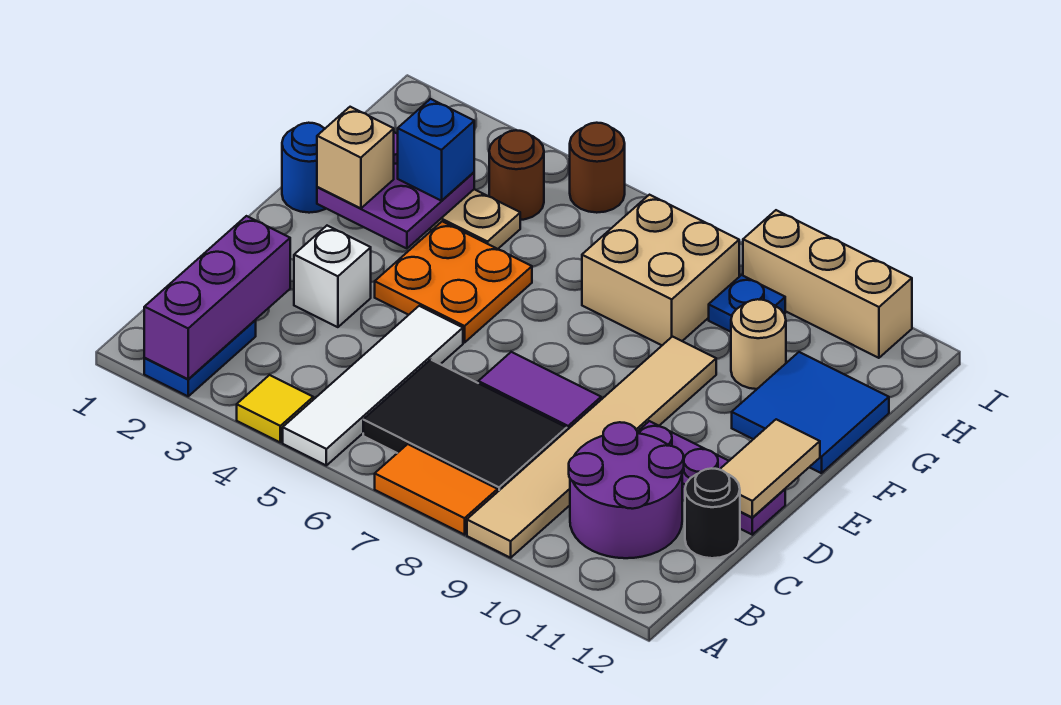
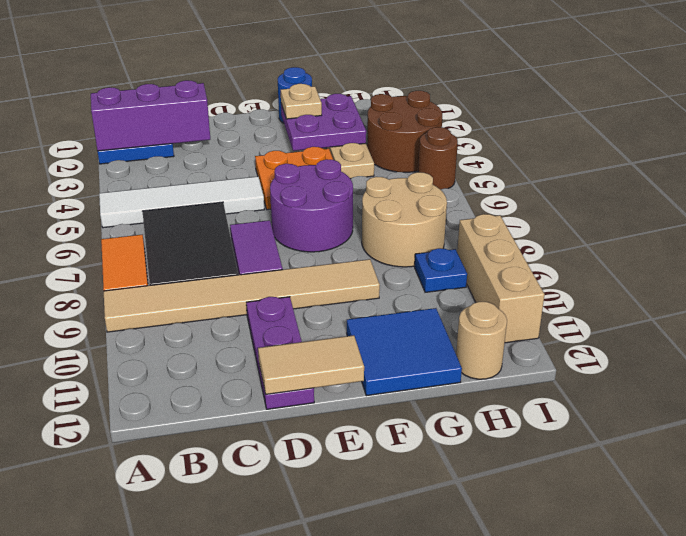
yellow 1x1 tile [237,375,313,442] -> none
purple 2x2 round brick [569,422,684,558] -> purple 2x2 round brick moved to [270,159,353,252]
black 1x1 round brick [685,468,740,558] -> none
white 1x1 brick [294,226,371,327] -> none
tan 1x1 brick [317,107,394,208] -> tan 1x1 plate [281,84,322,119]
blue 1x1 brick [398,99,474,201] -> none
tan 2x2 brick [582,195,739,345] -> tan 2x2 round brick [362,172,447,267]
tan 1x1 round brick [731,299,786,389] -> tan 1x1 round brick moved to [456,302,507,379]
brown 1x1 round brick [489,130,544,220] -> brown 2x2 round brick [367,91,442,172]

